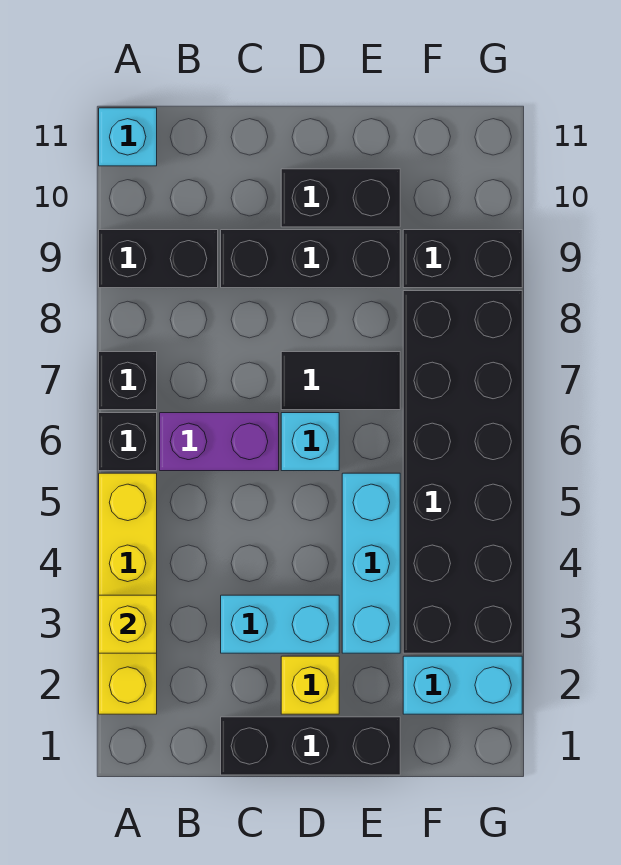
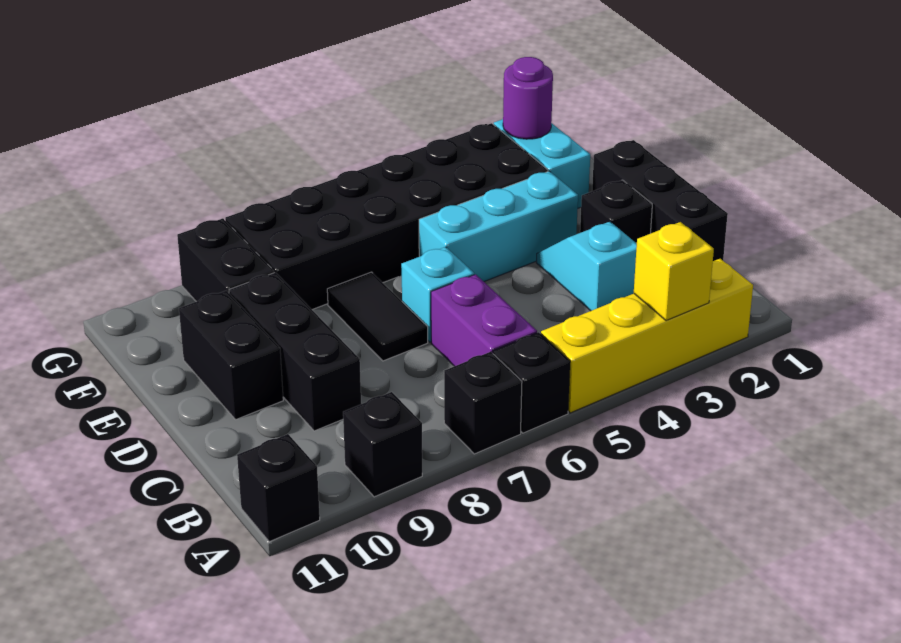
black 1x2 brick [99,230,218,288] -> black 1x1 brick [343,392,422,497]
cyan 1x1 brick [99,108,157,166] -> black 1x1 brick [237,434,320,542]
cyan 1x2 brick [221,595,339,653] -> cyan 1x2 slope [537,222,637,311]
yellow 1x1 brick [281,656,339,714] -> black 1x1 brick [580,180,652,243]
none -> purple 1x1 round brick [503,57,553,139]

